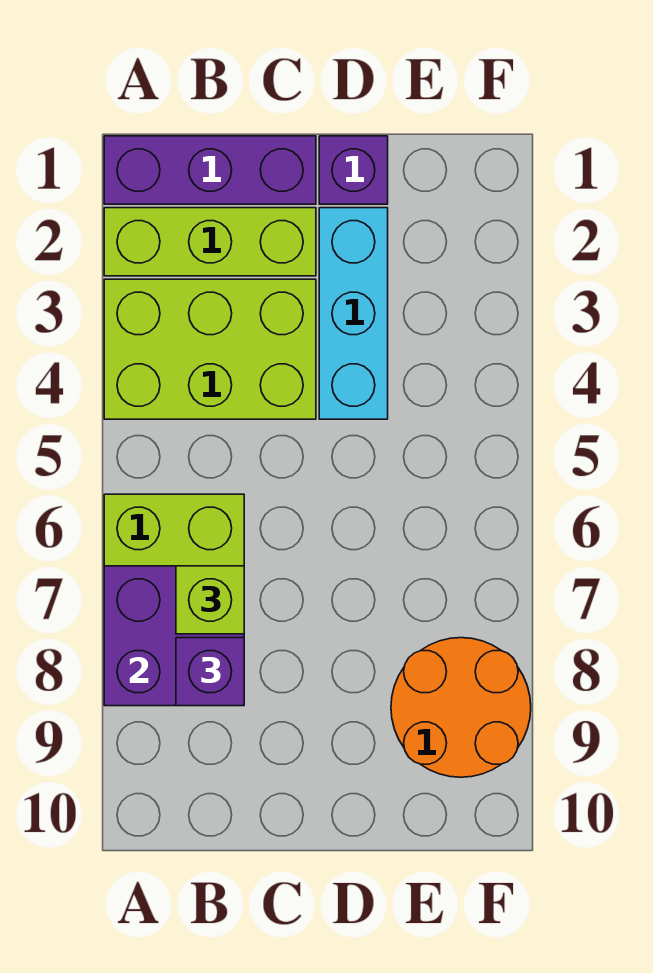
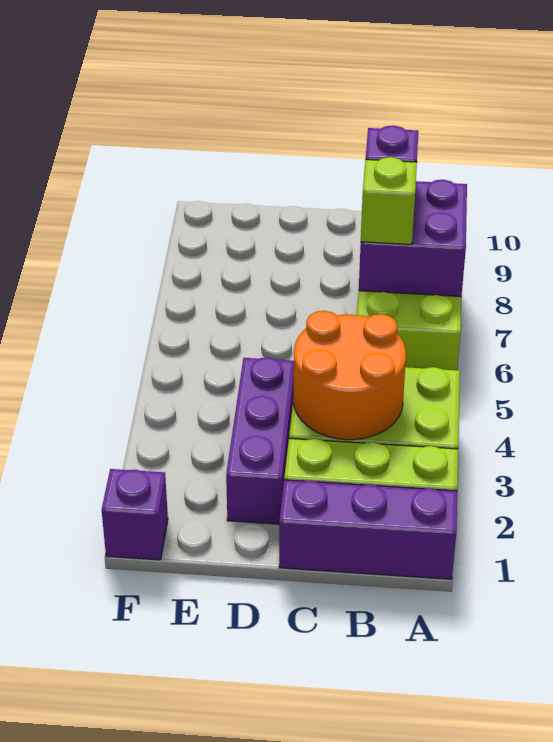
purple 1x1 brick [319,136,388,204] -> purple 1x1 brick moved to [102,469,168,560]
cyan 1x3 brick [319,208,388,419] -> purple 1x3 brick [226,357,294,524]
orange 2x2 round brick [391,638,531,777] -> orange 2x2 round brick moved to [294,311,406,440]

